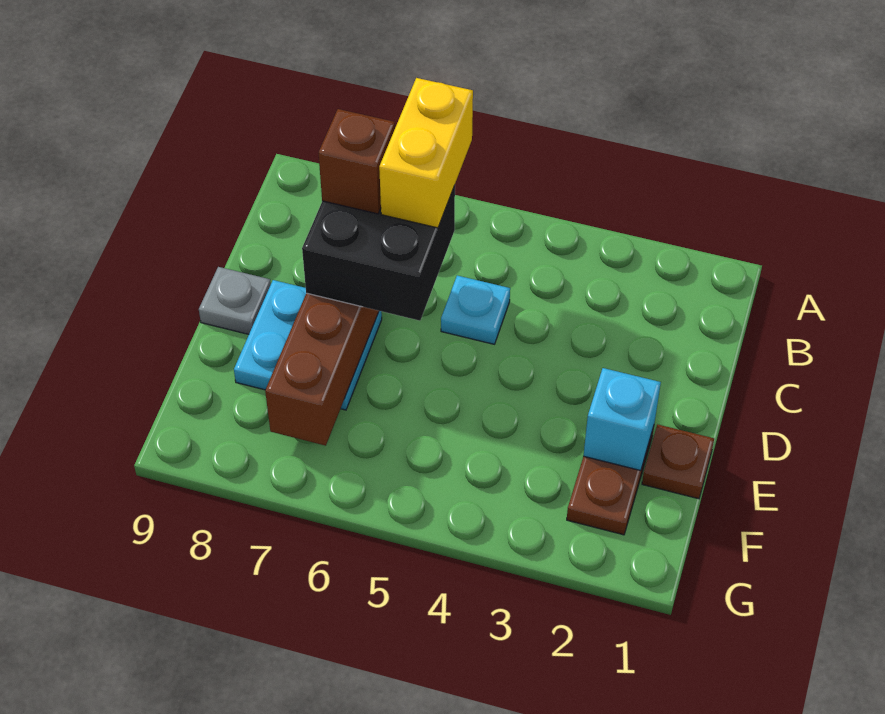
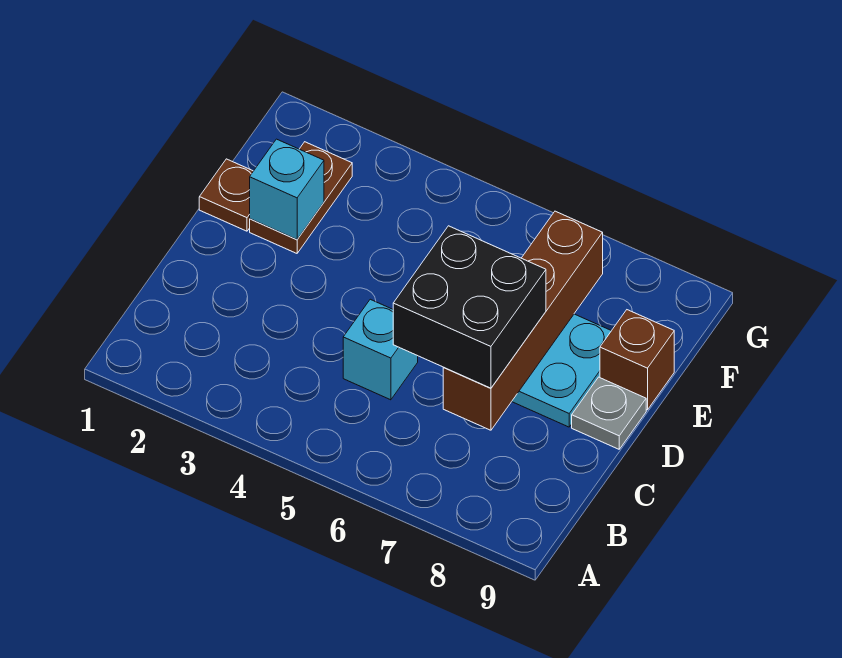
yellow 1x2 brick [379,78,473,228] -> none
cyan 1x1 plate [441,276,510,344] -> cyan 1x1 brick [343,299,418,400]
brown 1x1 brick [318,109,395,214] -> brown 1x1 brick moved to [600,310,674,410]

